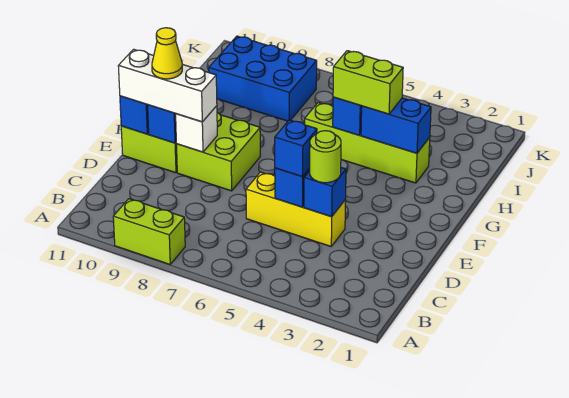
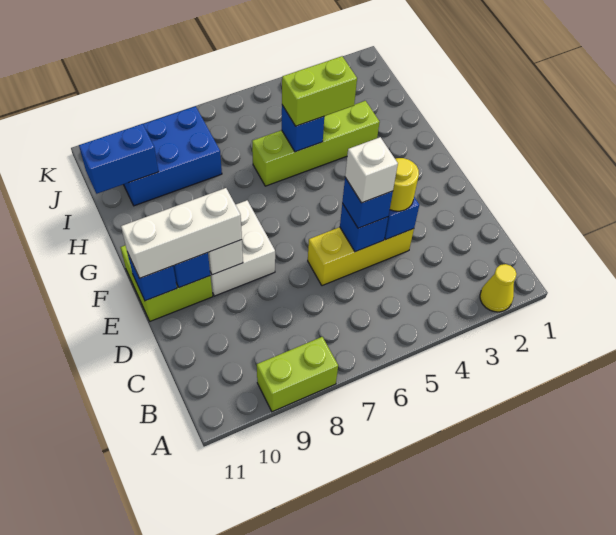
lime 1x1 round brick [309,131,341,183] -> yellow 1x1 round brick [390,158,419,211]
none -> white 1x1 brick [345,137,398,203]
lime 2x2 brick [177,113,260,191] -> white 2x2 brick [210,200,275,296]
yellow 1x1 cone [152,28,182,79] -> yellow 1x1 cone moved to [480,264,516,312]
blue 1x2 brick [361,98,431,153] -> blue 1x2 brick moved to [79,124,159,194]

